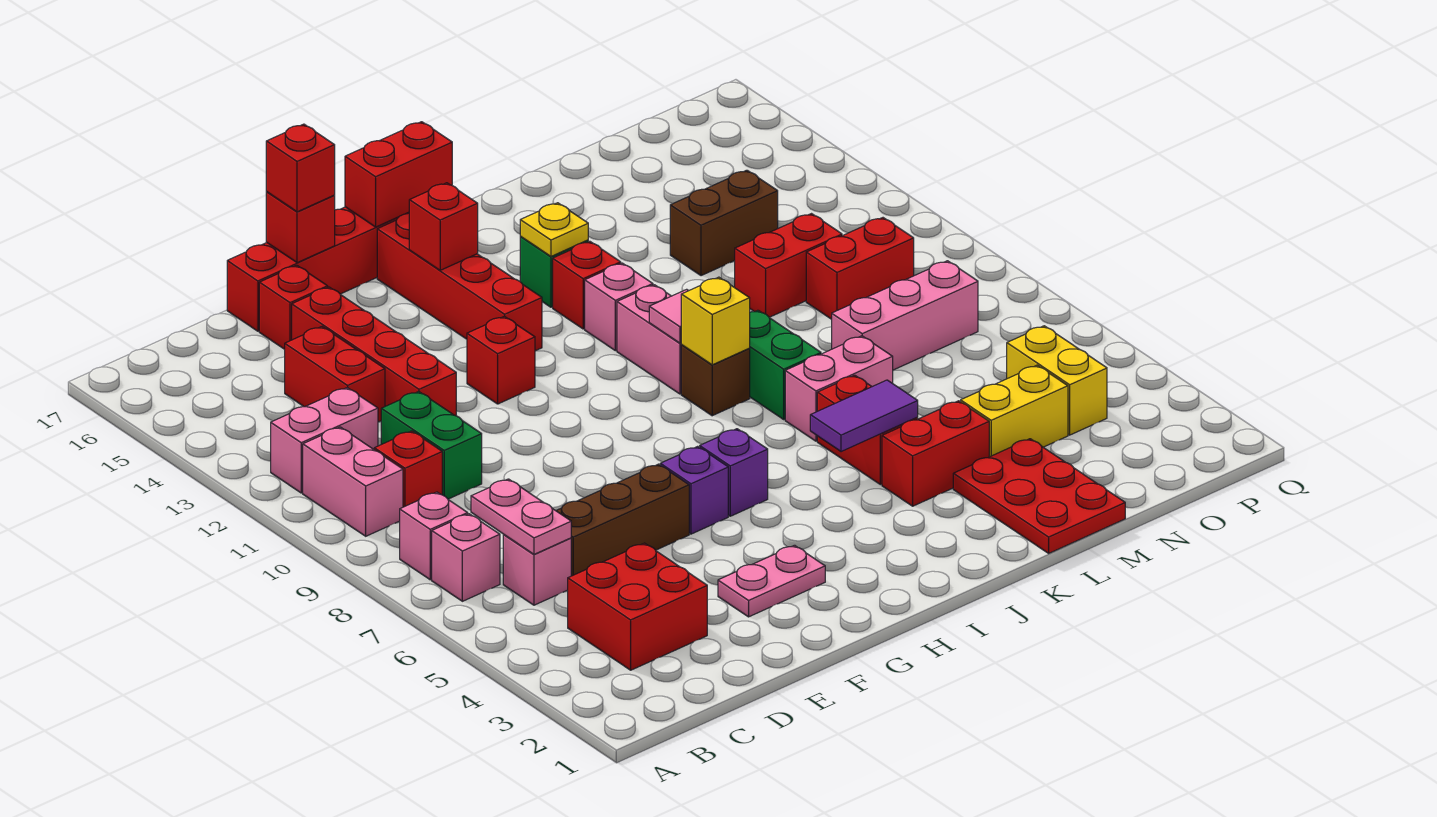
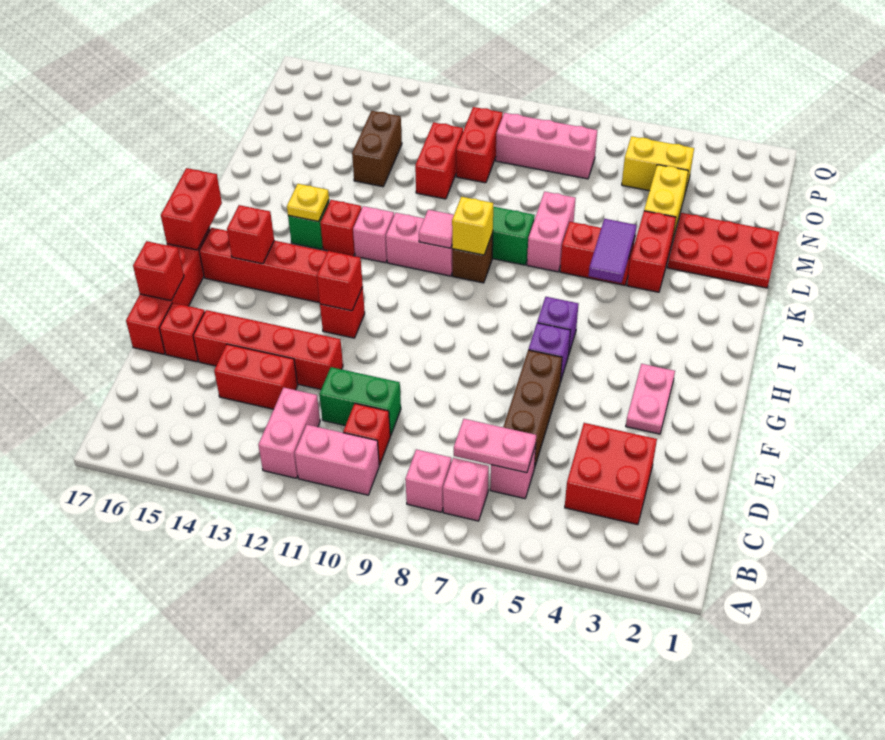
red 1x1 brick [266,124,335,212] -> red 1x1 brick moved to [317,251,363,311]
pink 1x3 brick [832,261,978,370] -> pink 1x3 brick turned to [496,113,597,179]

